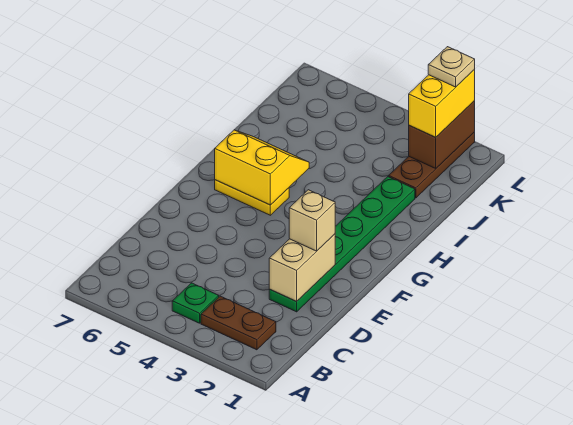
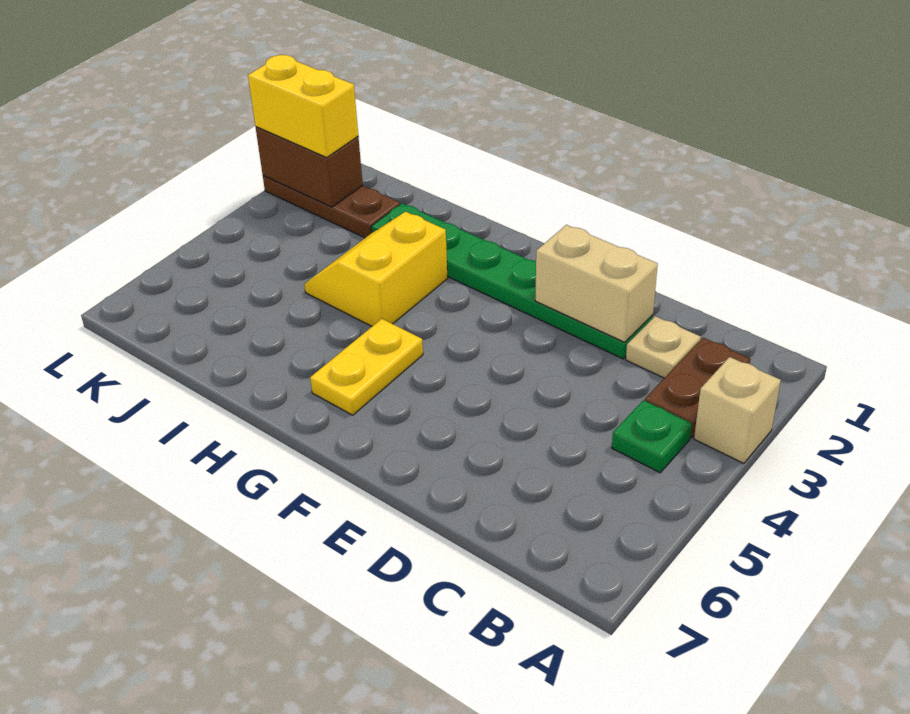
tan 1x1 brick [289,190,335,251] -> tan 1x1 brick moved to [694,357,781,463]
yellow 2x2 slope [215,130,309,205] -> yellow 2x2 slope moved to [304,212,448,326]
tan 1x1 plate [428,47,475,87] -> tan 1x1 plate moved to [626,316,701,378]

